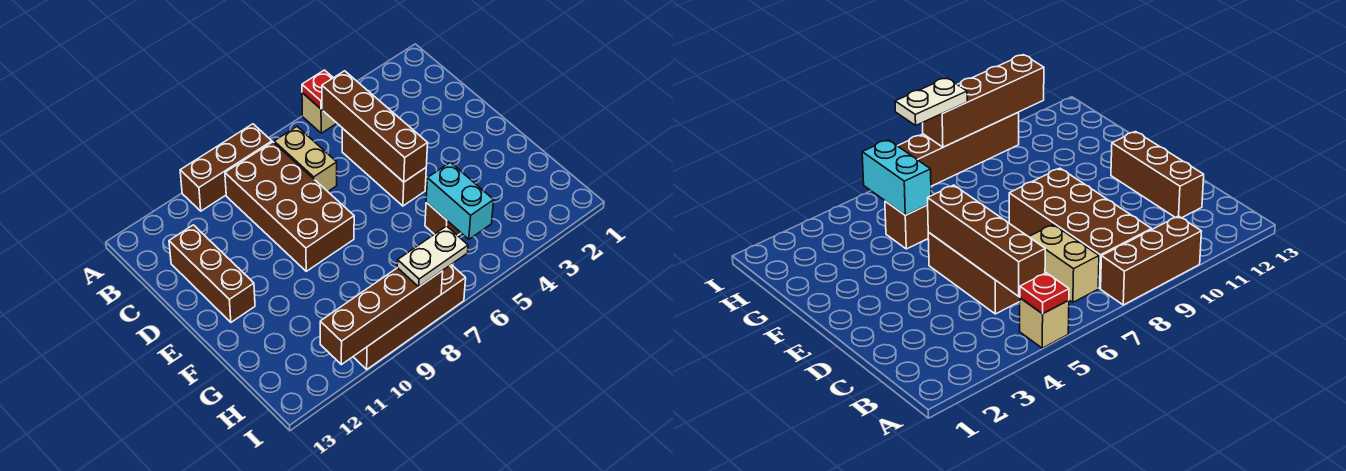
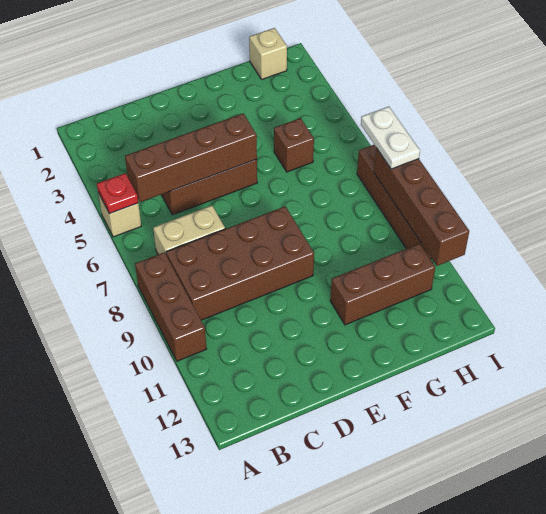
brown 1x3 brick [169,225,255,322] -> brown 1x3 brick moved to [330,244,435,325]
cyan 1x2 brick [426,162,494,239] -> none
none -> tan 1x1 brick [249,28,287,79]

